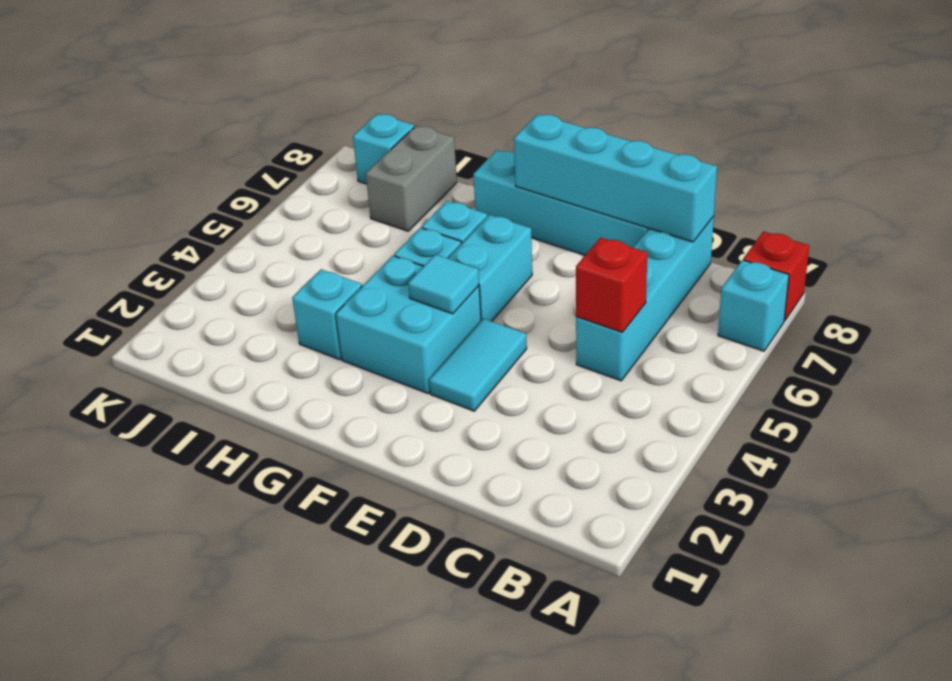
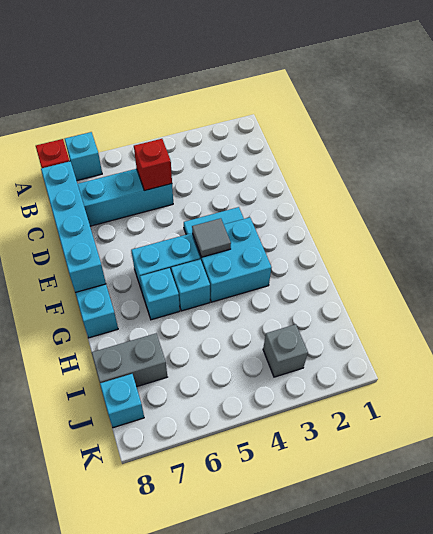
cyan 1x1 tile [408,254,479,314] -> grey 1x1 tile [192,218,231,257]
cyan 1x1 brick [292,269,362,360] -> none
none -> grey 1x1 brick [263,324,308,377]

